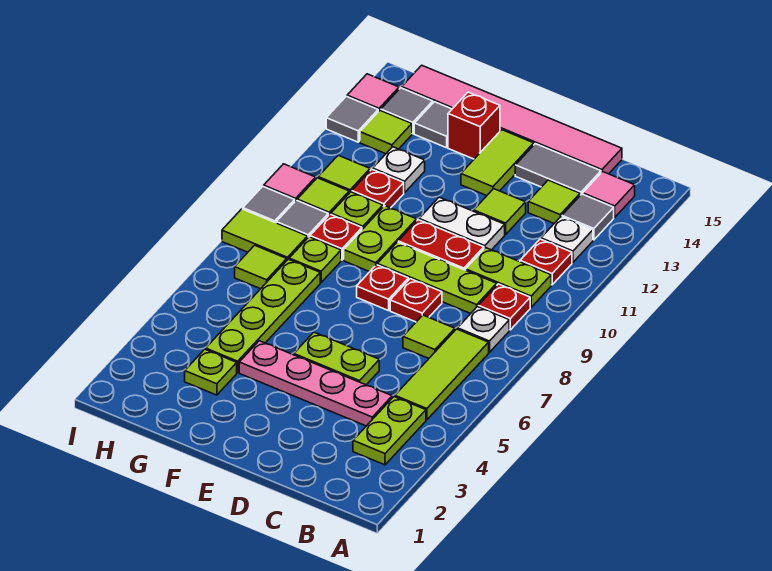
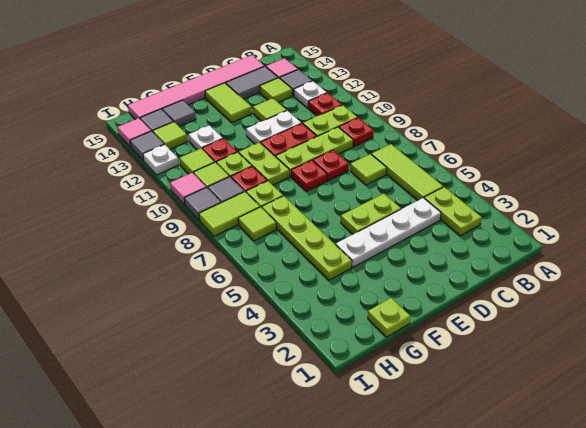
white 1x1 plate [458,307,509,352] -> white 1x1 plate moved to [143,144,178,175]
pink 1x4 plate [239,341,392,426] -> white 1x4 plate [336,198,441,267]
red 1x1 brick [448,92,500,159] -> none
lime 1x1 plate [185,349,237,395] -> lime 1x1 plate moved to [368,298,410,337]

